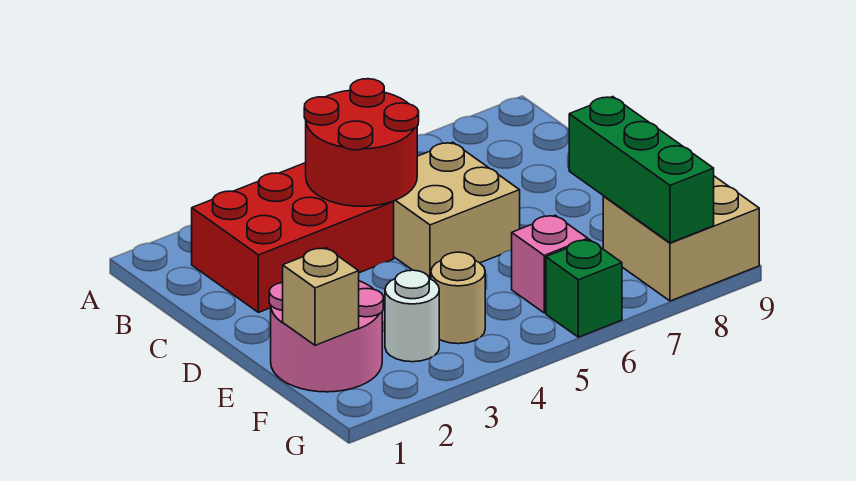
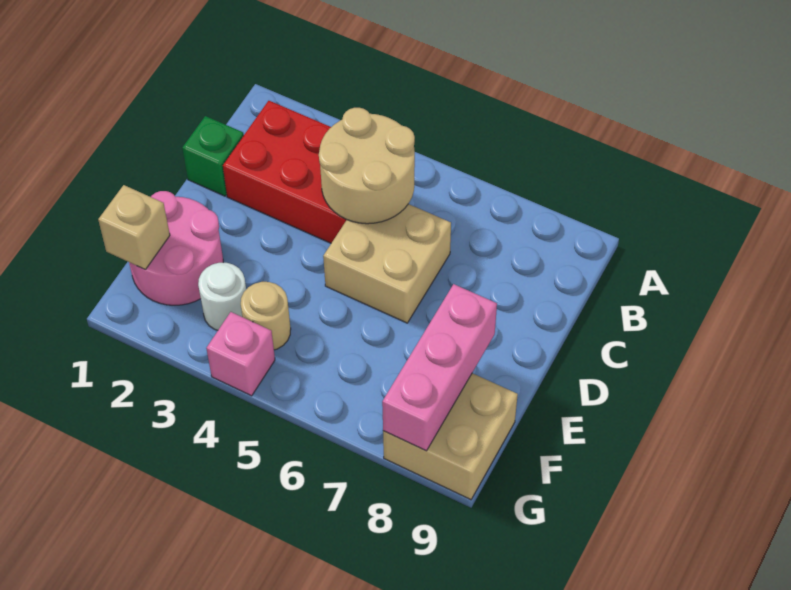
red 2x2 round brick [304,79,419,206] -> tan 2x2 round brick [319,108,415,224]
green 1x3 brick [569,97,714,243] -> pink 1x3 brick [382,284,497,451]
pink 1x1 brick [512,215,588,313] -> pink 1x1 brick moved to [206,312,275,396]
green 1x1 brick [546,240,622,337] -> green 1x1 brick moved to [182,116,244,196]

